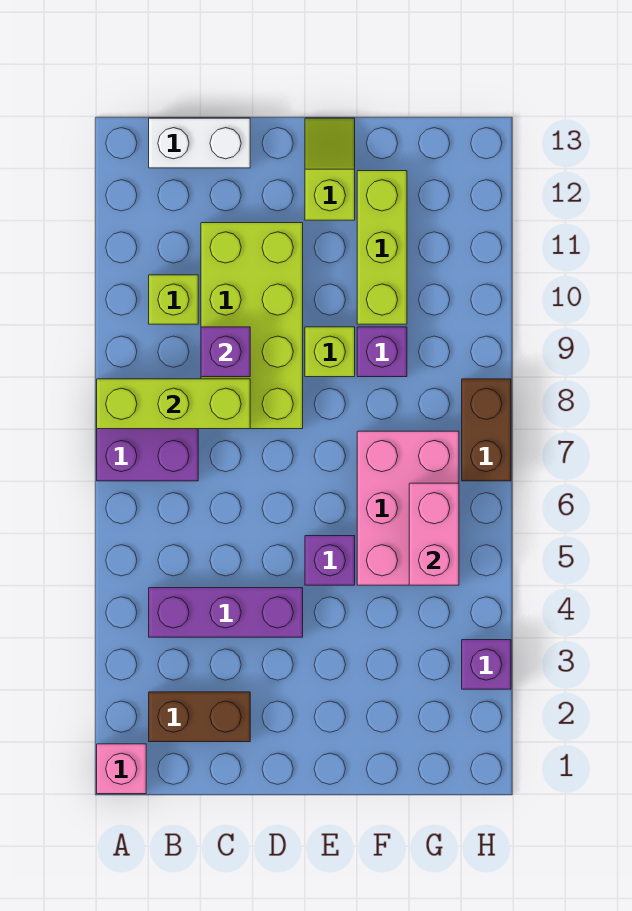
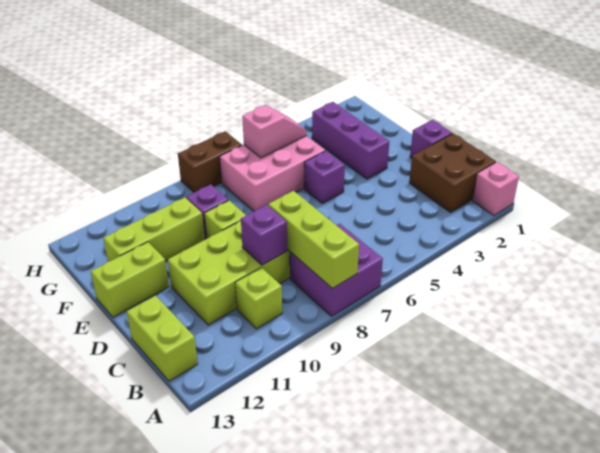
brown 1x2 brick [149,692,250,742] -> brown 2x2 brick [409,133,496,212]
purple 1x3 brick [149,588,303,637] -> purple 1x3 brick moved to [312,102,389,179]
white 1x2 brick [149,118,250,168] -> lime 1x2 brick [127,296,198,381]
lime 1x2 slope [305,118,355,220] -> lime 1x2 brick [91,242,169,317]
pink 1x2 brick [409,483,459,585] -> pink 1x2 slope [242,105,307,158]
purple 1x1 brick [462,640,511,689] -> purple 1x1 brick moved to [410,120,452,158]

